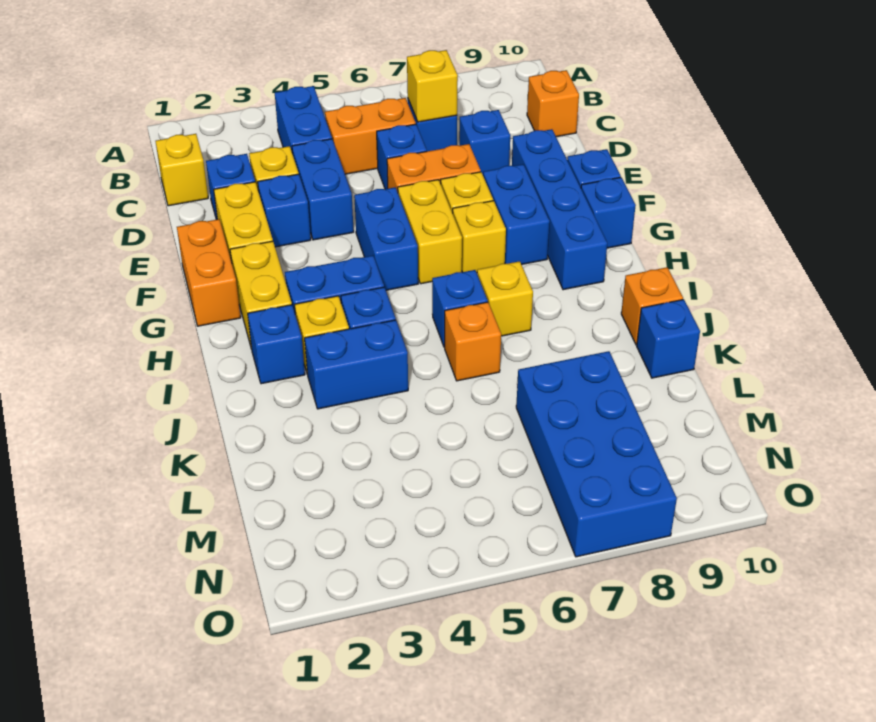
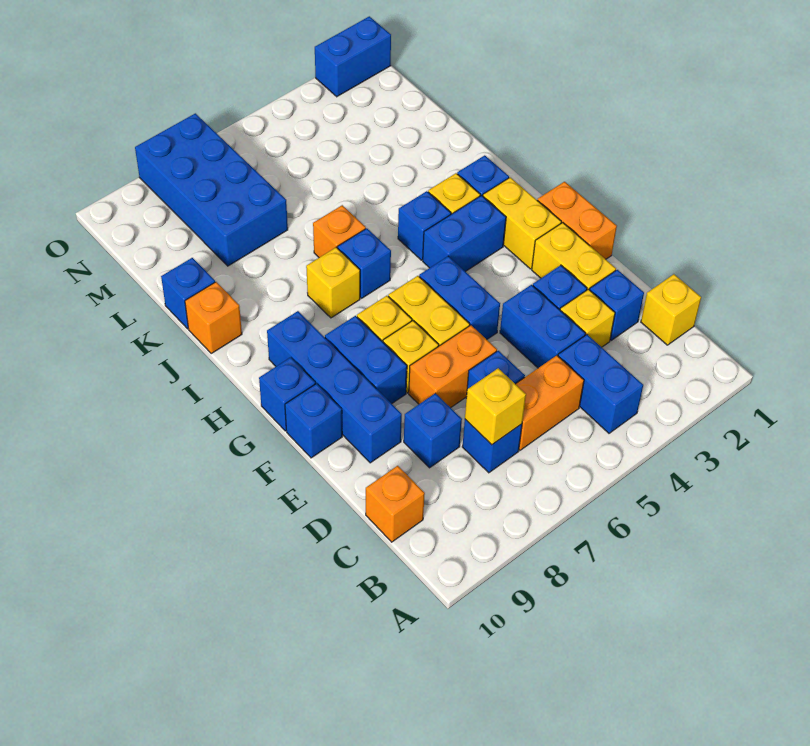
blue 1x2 brick [305,320,408,409] -> blue 1x2 brick moved to [315,16,391,97]

